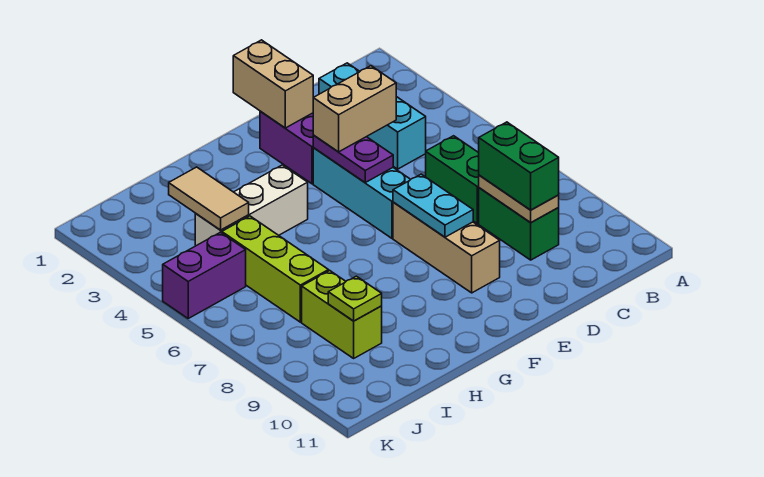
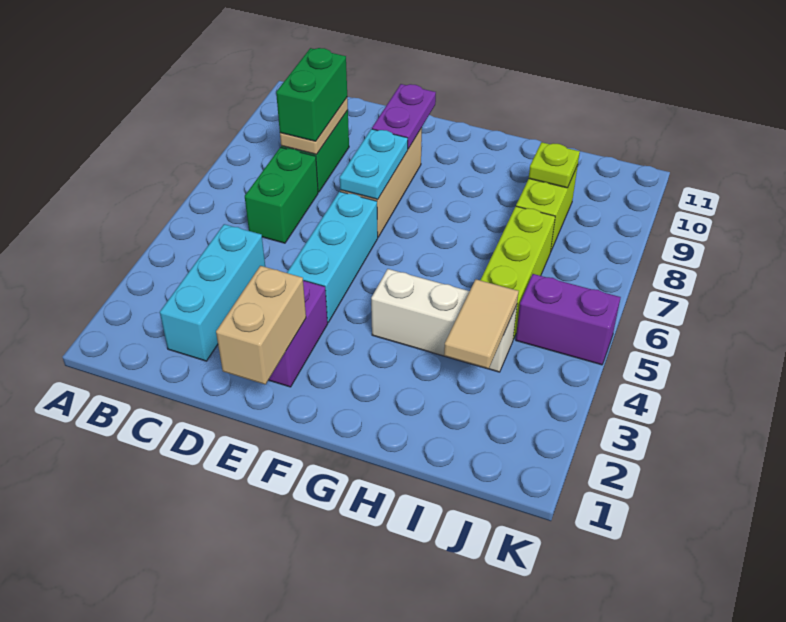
tan 1x2 brick [313,66,396,152] -> none
purple 1x2 plate [313,135,393,182] -> purple 1x2 plate moved to [372,84,436,149]

